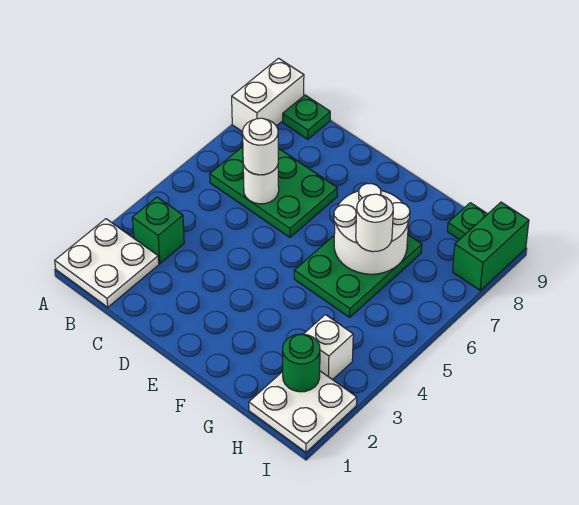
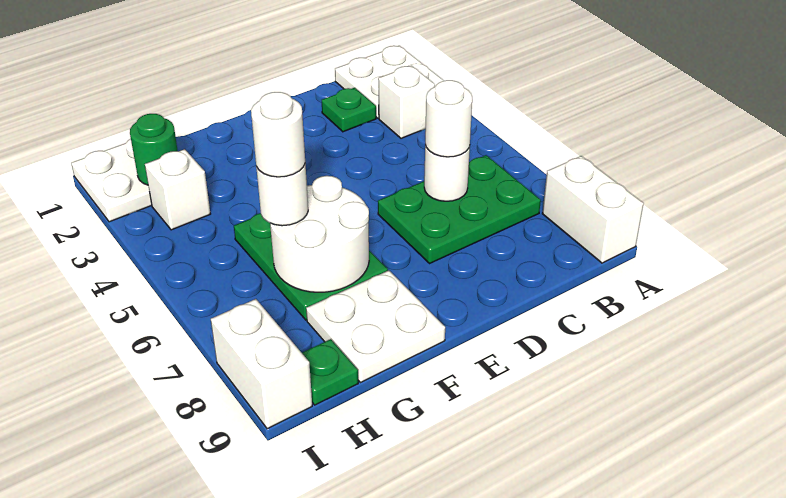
green 1x1 brick [132,197,184,263] -> white 1x1 brick [378,66,435,138]
green 1x1 plate [283,95,330,139] -> green 1x1 plate moved to [322,88,376,132]
none -> white 2x2 plate [306,270,445,383]
none -> white 1x1 round brick [251,92,305,177]
green 1x2 brick [453,202,529,290] -> white 1x2 brick [211,299,312,429]

